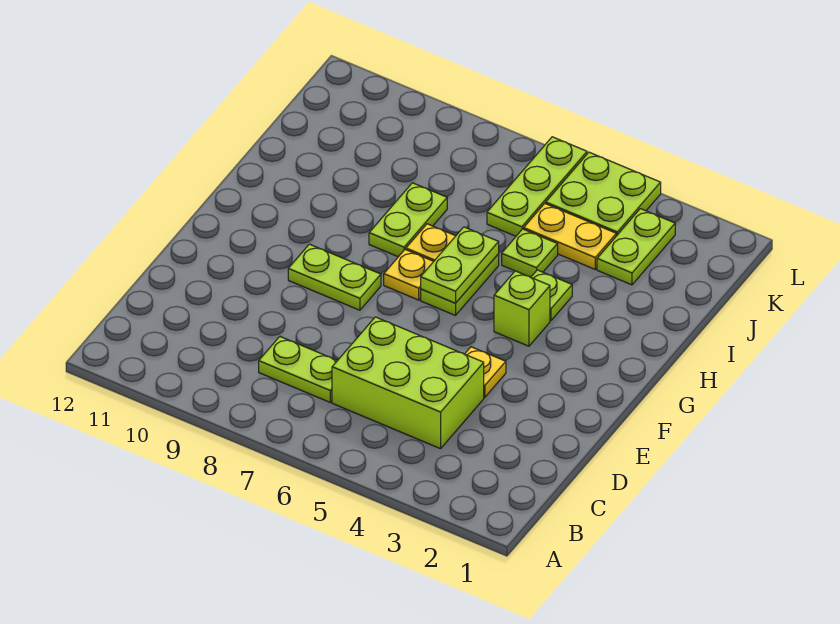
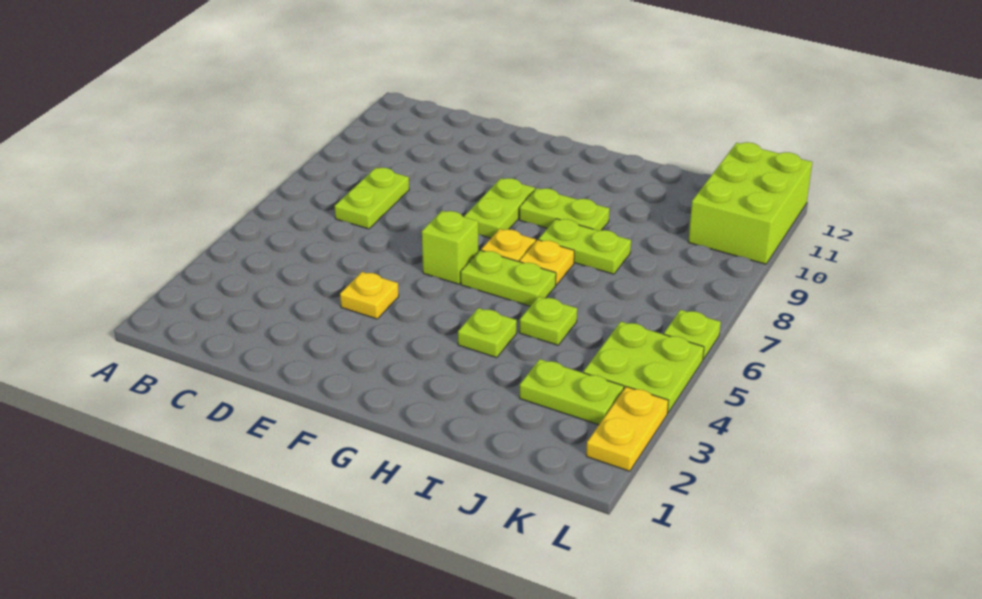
lime 2x3 brick [332,317,484,449] -> lime 2x3 brick moved to [688,142,812,264]
lime 1x1 brick [494,271,550,346] -> lime 1x1 brick moved to [422,211,478,284]
lime 1x2 plate [421,227,499,303] -> lime 1x2 plate moved to [519,188,610,231]
yellow 1x2 plate [524,204,616,269] -> yellow 1x2 plate moved to [586,387,668,471]
lime 1x3 plate [487,137,587,236] -> lime 1x1 plate [664,310,721,359]

